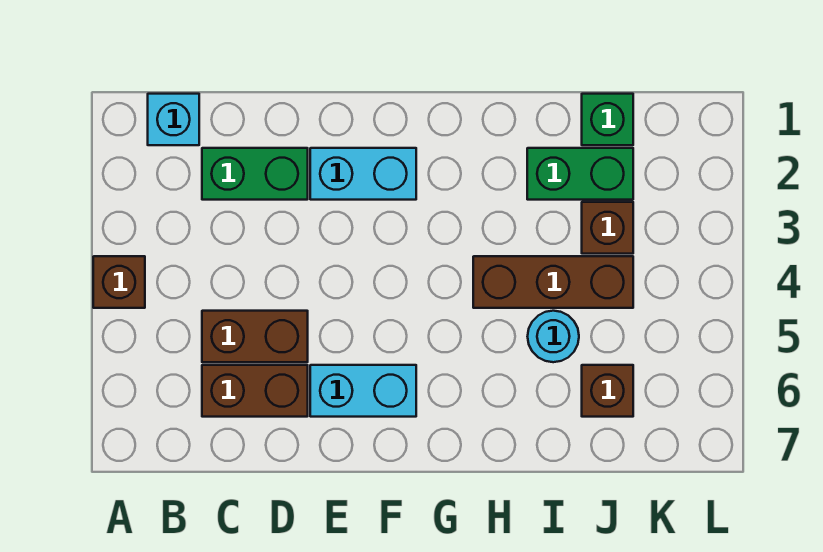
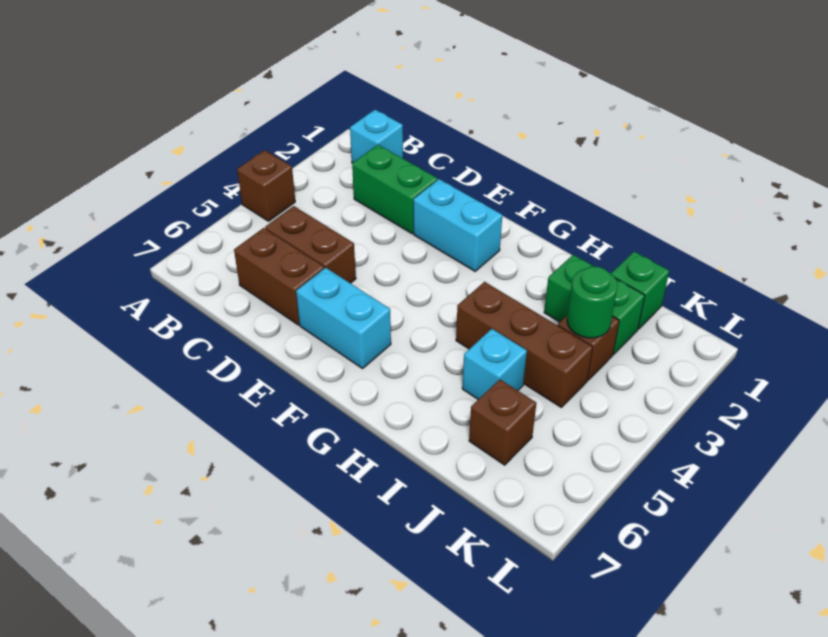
cyan 1x1 round brick [528,311,579,362] -> cyan 1x1 brick [462,329,527,399]
none -> green 1x1 round brick [567,267,618,338]

